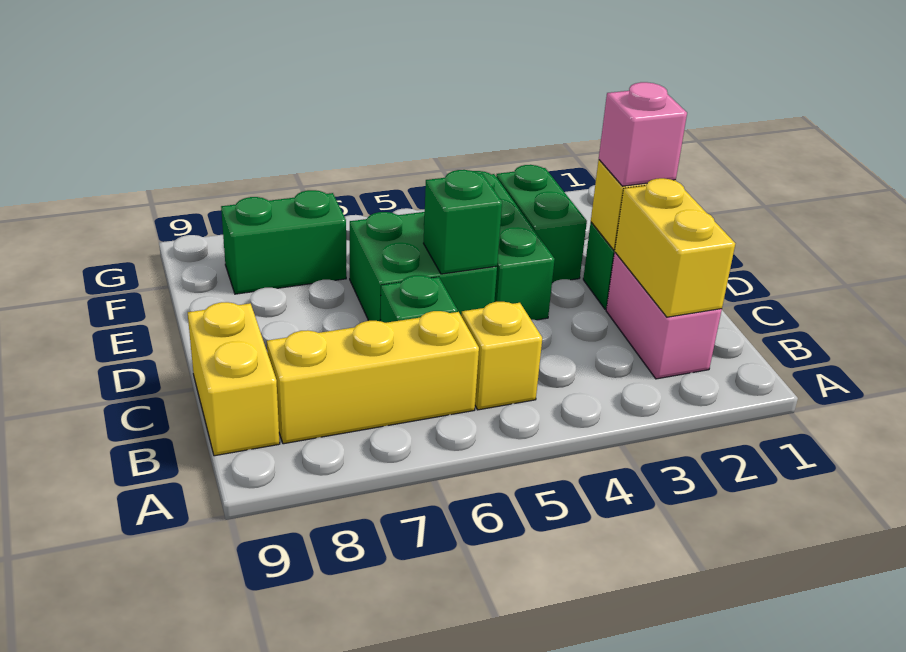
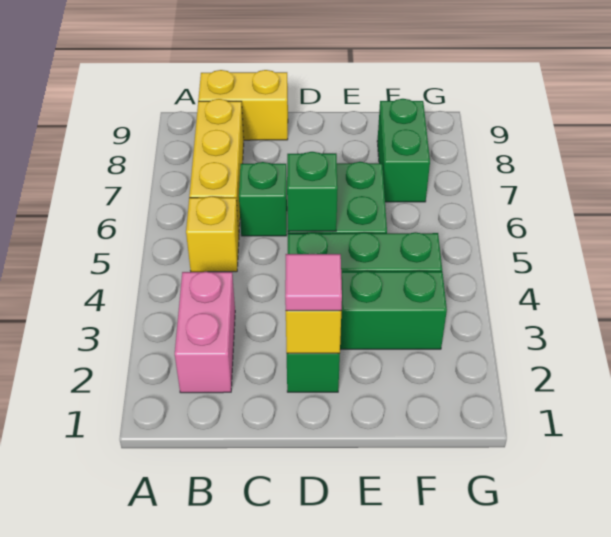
pink 1x2 brick [606,252,722,379] -> pink 1x2 brick turned to [175,272,235,393]
yellow 1x2 brick [615,178,735,317] -> none
pink 1x1 brick [599,82,687,186] -> pink 1x1 tile [285,254,342,311]

